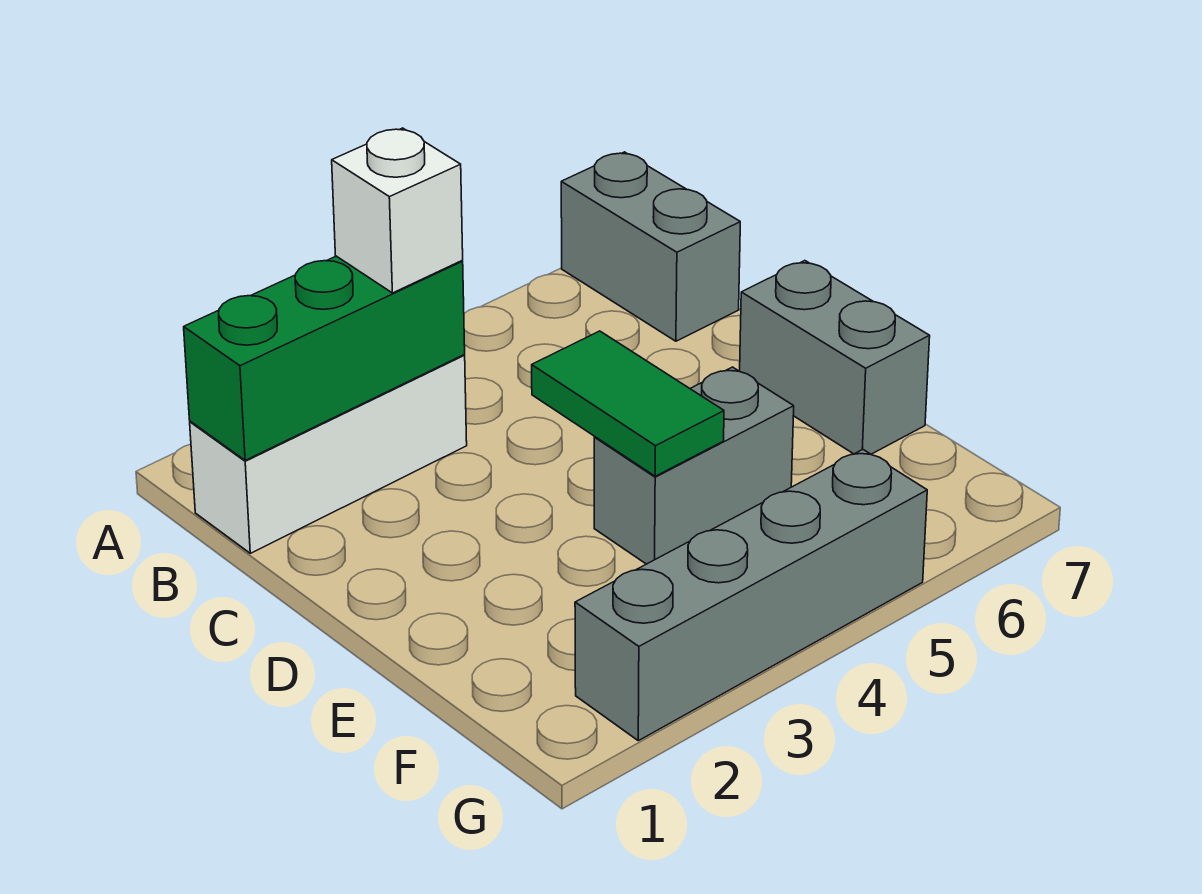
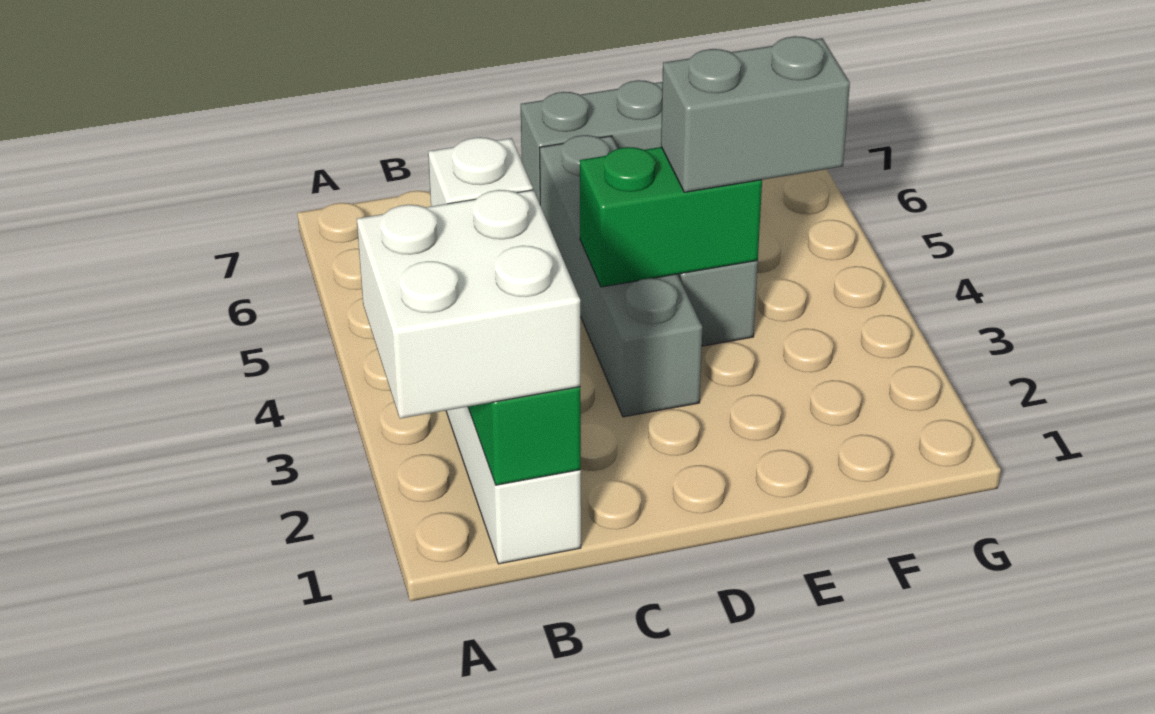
none -> white 2x2 brick [357,190,580,419]
grey 1x2 brick [561,152,740,341] -> grey 1x2 brick moved to [661,36,850,192]
green 1x2 tile [532,331,724,476] -> green 1x2 brick [580,147,762,287]
grey 1x4 brick [575,449,927,741] -> grey 1x4 brick moved to [540,135,702,417]

